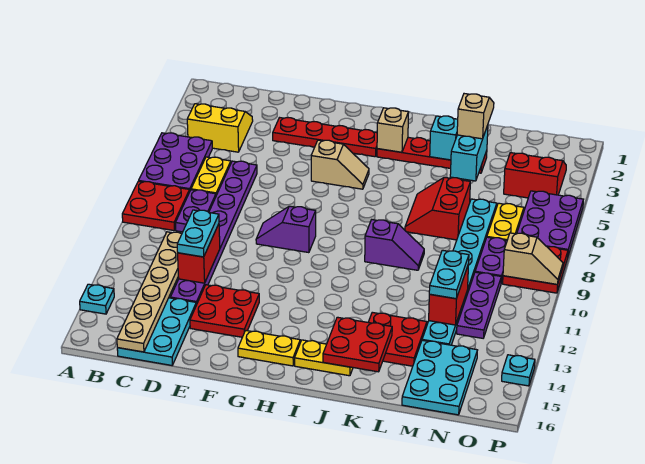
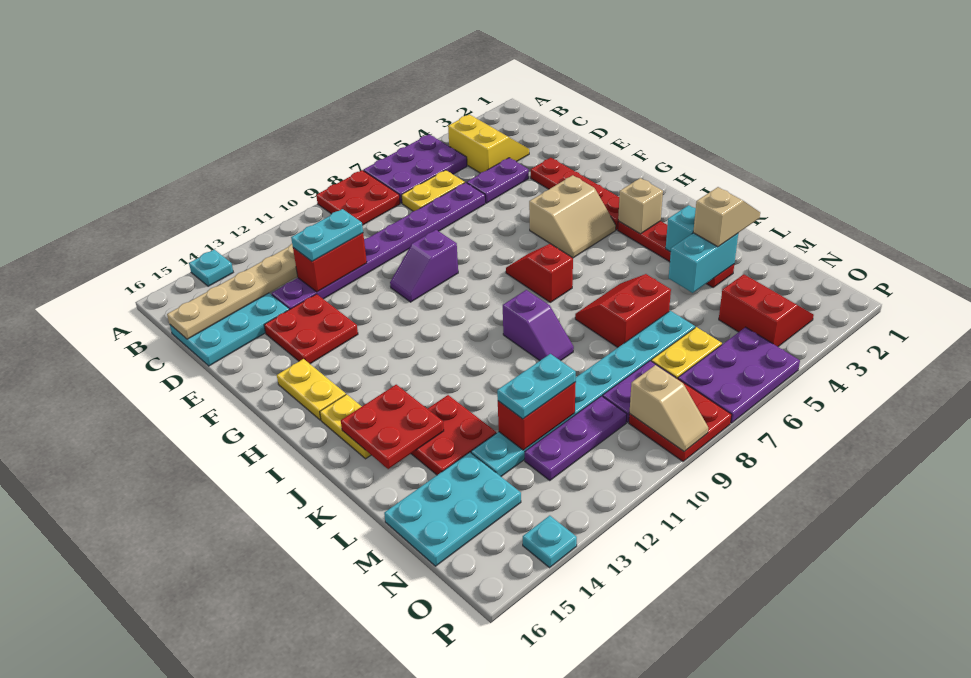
purple 1x2 plate [176,190,216,232] -> purple 1x2 plate moved to [467,158,529,203]
purple 1x2 slope [256,206,316,253] -> purple 1x2 slope turned to [390,230,458,302]
tan 1x2 slope [311,140,369,189] -> tan 2x2 slope [529,175,616,258]
none -> red 1x2 slope [506,244,573,302]

